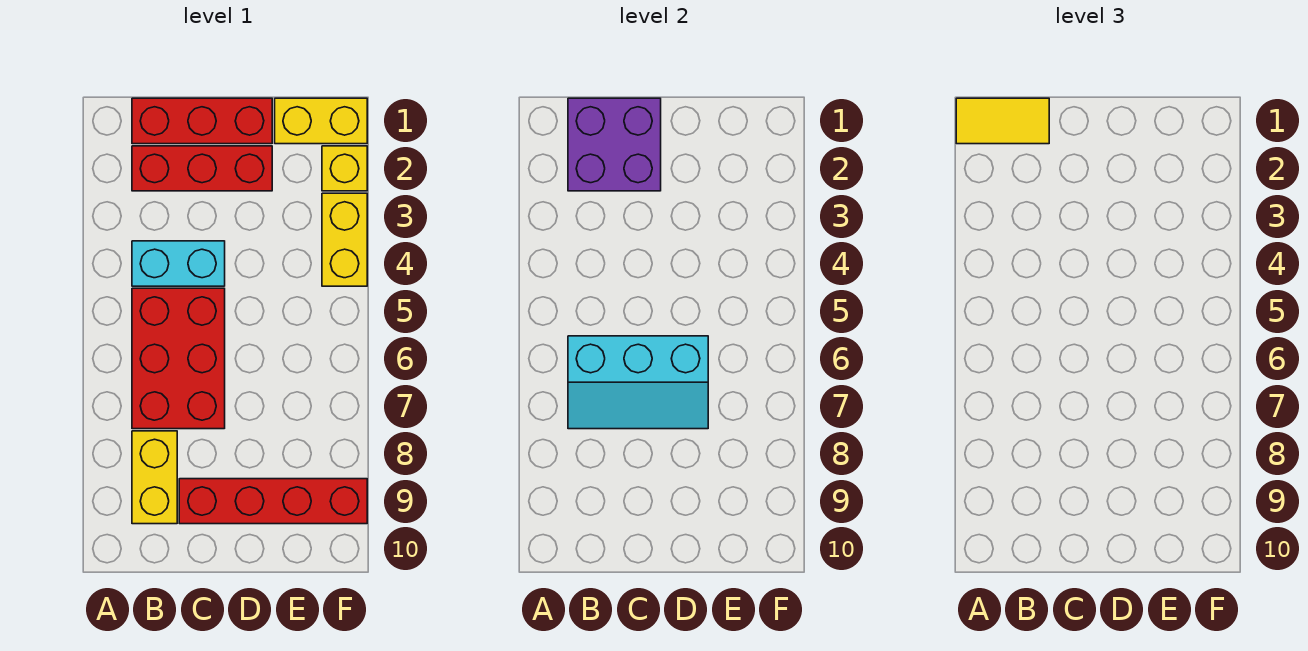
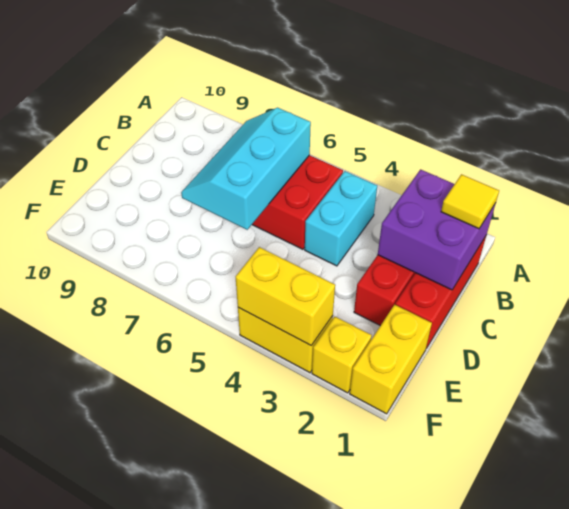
yellow 1x2 tile [956,98,1049,144] -> yellow 1x1 tile [441,174,499,229]
yellow 1x2 brick [132,431,177,524] -> yellow 1x2 brick moved to [236,247,335,345]
red 1x4 brick [179,479,367,524] -> none

